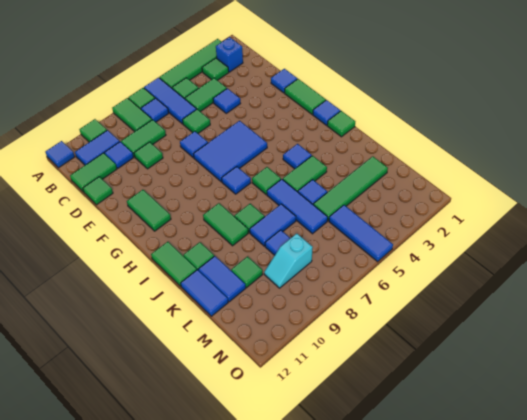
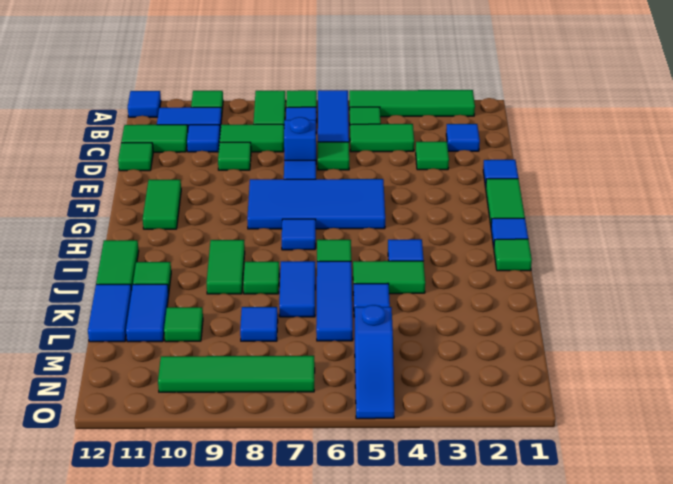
blue 1x1 brick [216,37,243,72] -> blue 1x1 brick moved to [284,117,316,160]
green 1x1 tile [202,58,229,80] -> green 1x1 tile moved to [416,142,449,170]
blue 1x1 tile [213,88,240,113] -> blue 1x1 tile moved to [446,124,480,151]
blue 2x3 tile [194,121,267,182] -> blue 2x4 tile [247,179,385,229]
blue 1x2 tile [250,204,296,246] -> blue 1x2 tile turned to [279,261,315,317]
green 1x4 tile [313,156,388,221] -> green 1x4 tile moved to [158,356,315,392]
blue 1x3 tile [329,205,393,262] -> blue 1x3 slope [355,305,394,419]
cyan 1x2 slope [264,234,313,288] -> none

